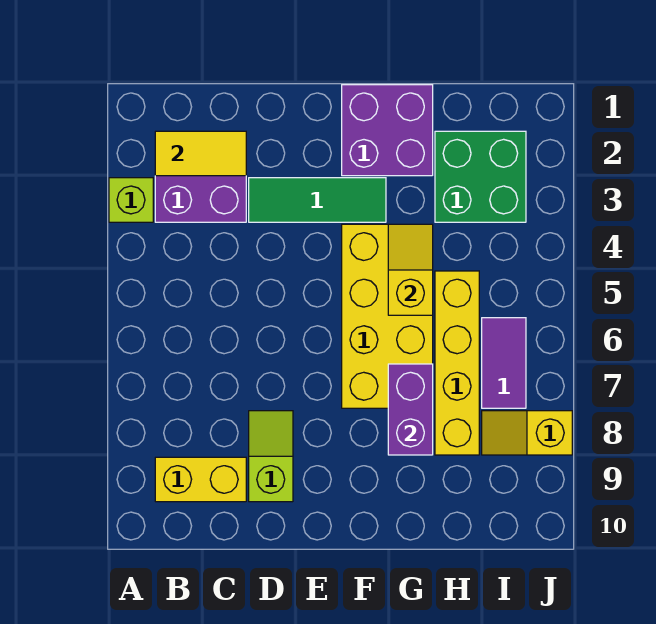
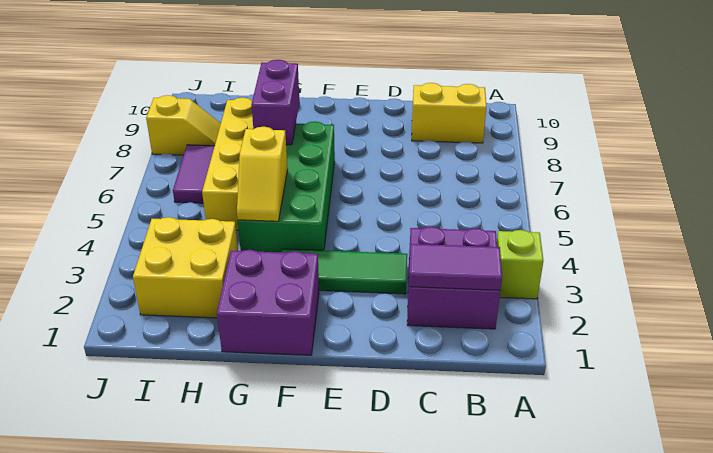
yellow 1x2 tile [155,131,246,176] -> purple 1x2 tile [409,244,502,290]
lime 1x2 slope [249,411,293,502] -> none
yellow 2x4 brick [342,224,433,408] -> green 2x4 brick [238,121,335,252]
green 2x2 brick [435,131,526,222] -> yellow 2x2 brick [133,217,238,318]

